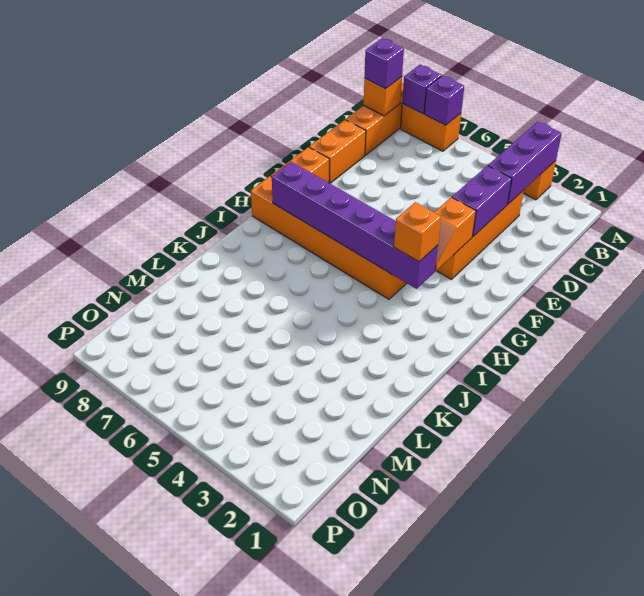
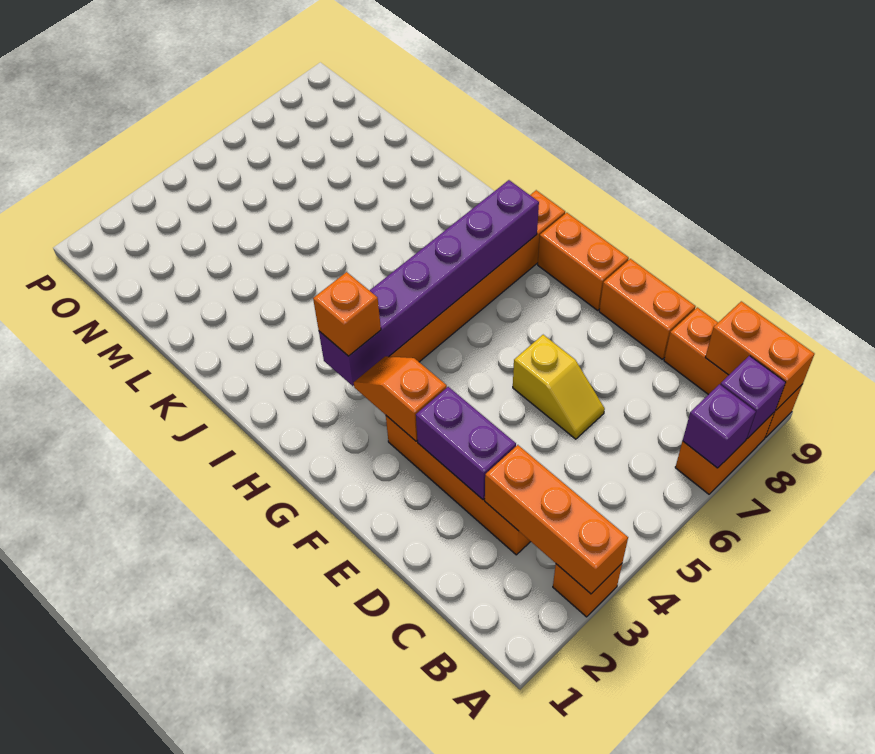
purple 1x3 brick [488,122,562,204] -> orange 1x3 brick [485,445,628,594]
orange 1x1 brick [364,77,402,116] -> orange 1x2 brick [705,301,814,410]
purple 1x1 brick [364,38,404,89] -> none
none -> yellow 1x2 slope [513,335,605,439]

